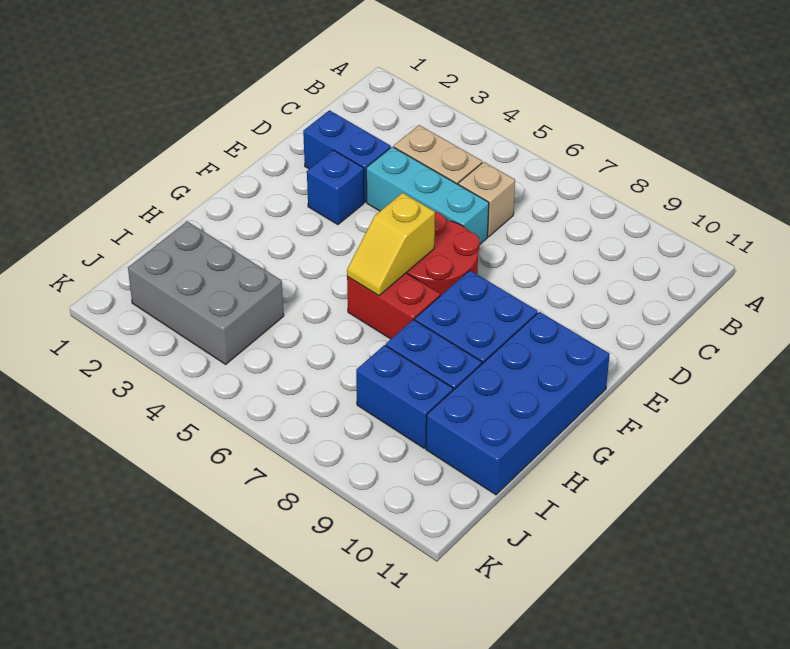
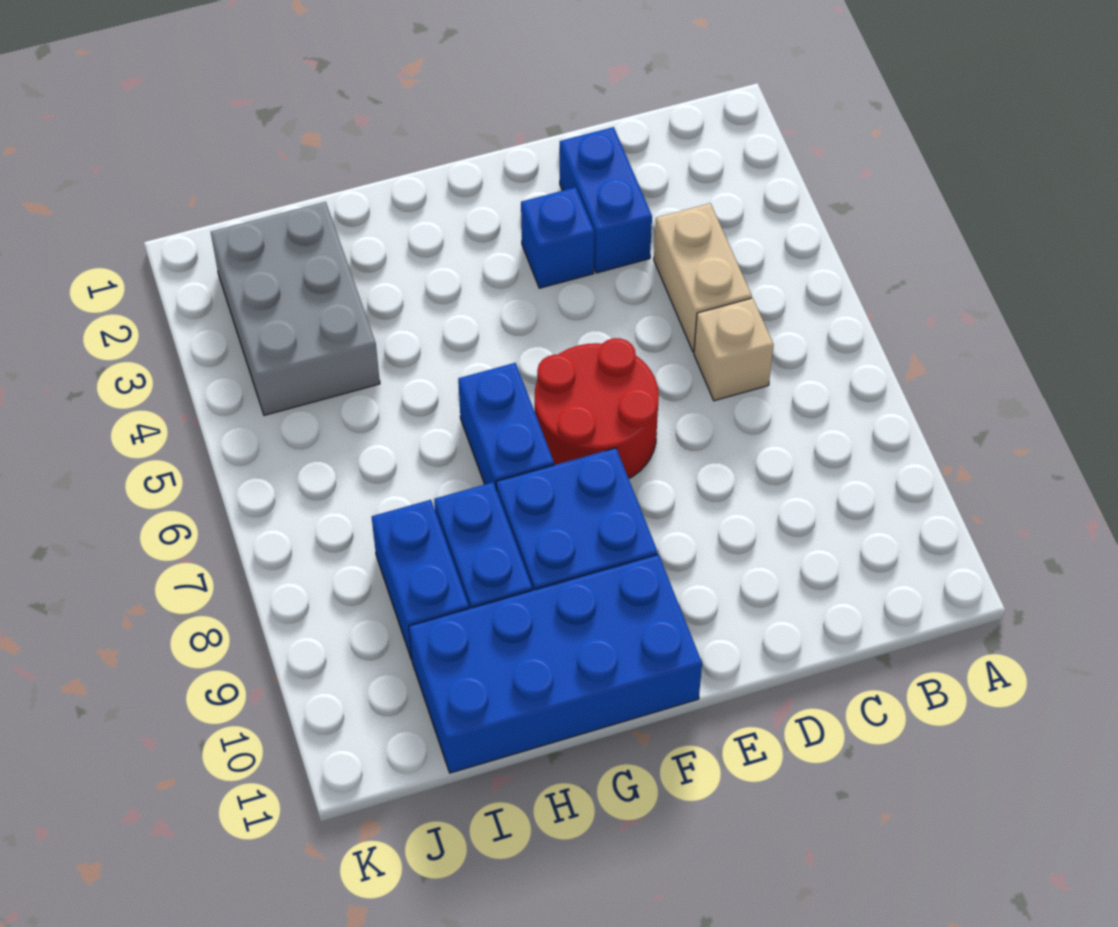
cyan 1x3 brick [366,147,489,244] -> none
yellow 1x2 slope [347,193,435,296] -> none
red 1x2 brick [347,273,440,339] -> blue 1x2 brick [458,363,554,491]

